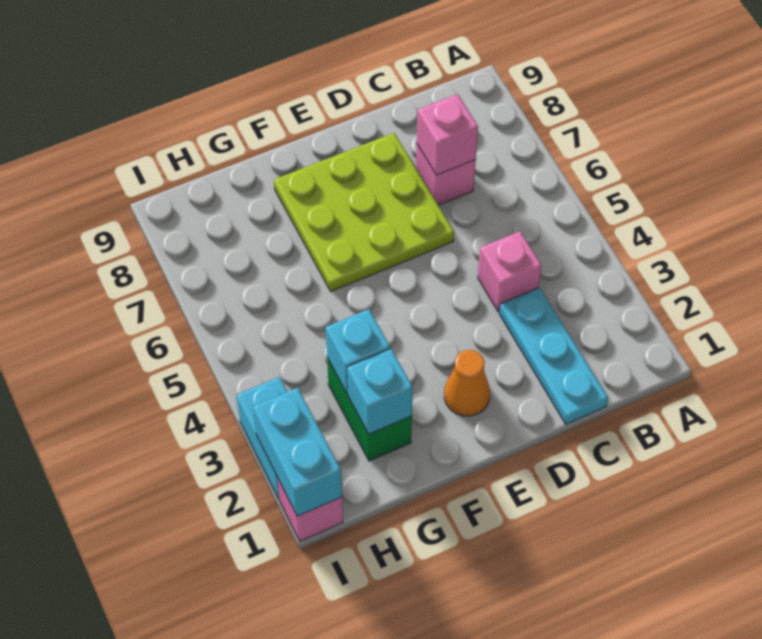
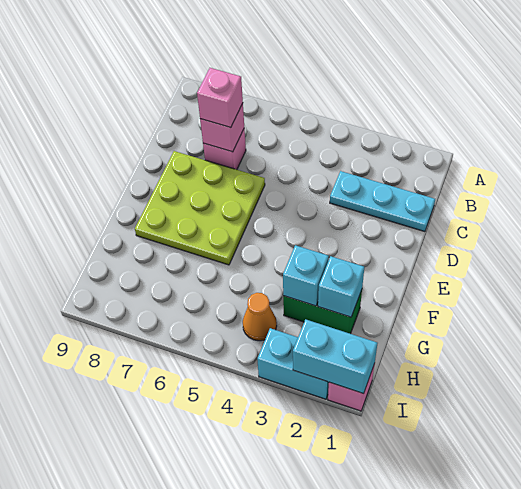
pink 1x1 brick [478,231,541,312] -> pink 1x1 brick moved to [197,68,243,128]
orange 1x1 cone [444,350,490,416] -> orange 1x1 cone moved to [243,293,277,341]

